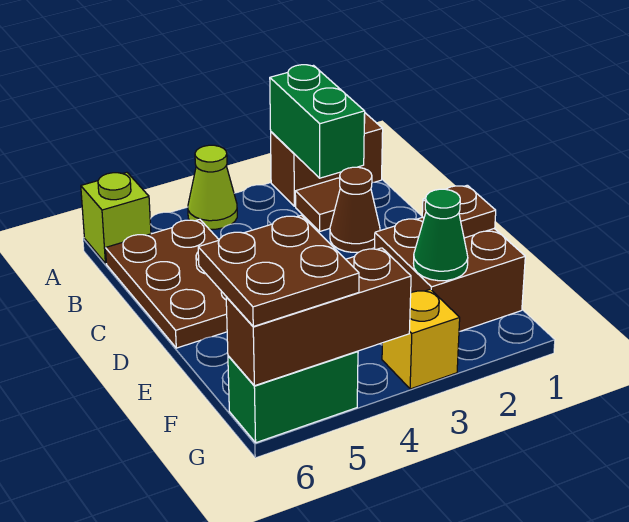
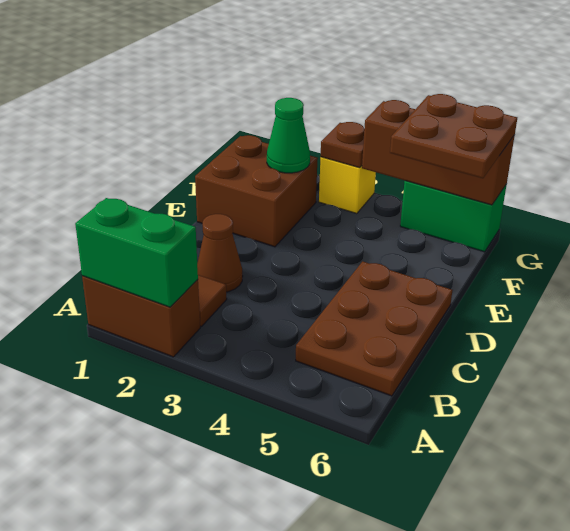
green 1x2 brick [270,65,365,178] -> green 1x2 brick turned to [75,198,198,307]
lime 1x1 cone [188,145,237,229] -> none
lime 1x1 brick [81,172,151,263] -> none
brown 1x1 plate [422,185,496,238] -> brown 1x1 plate moved to [321,122,364,168]

